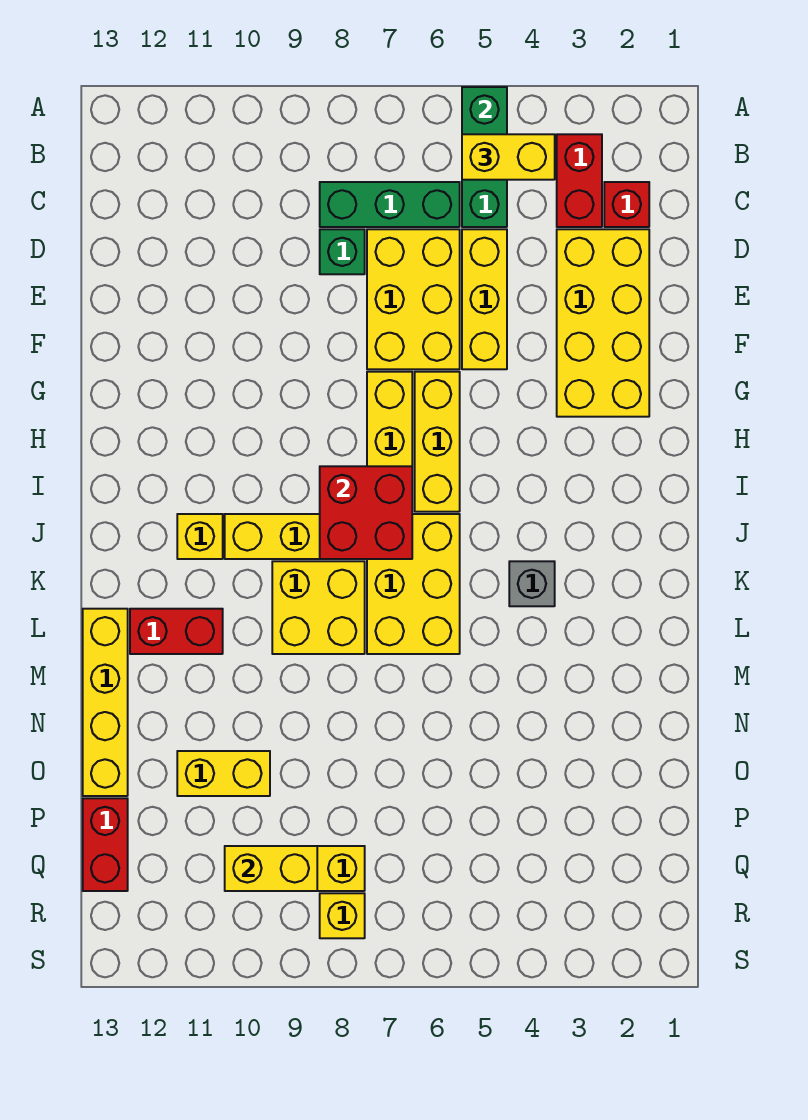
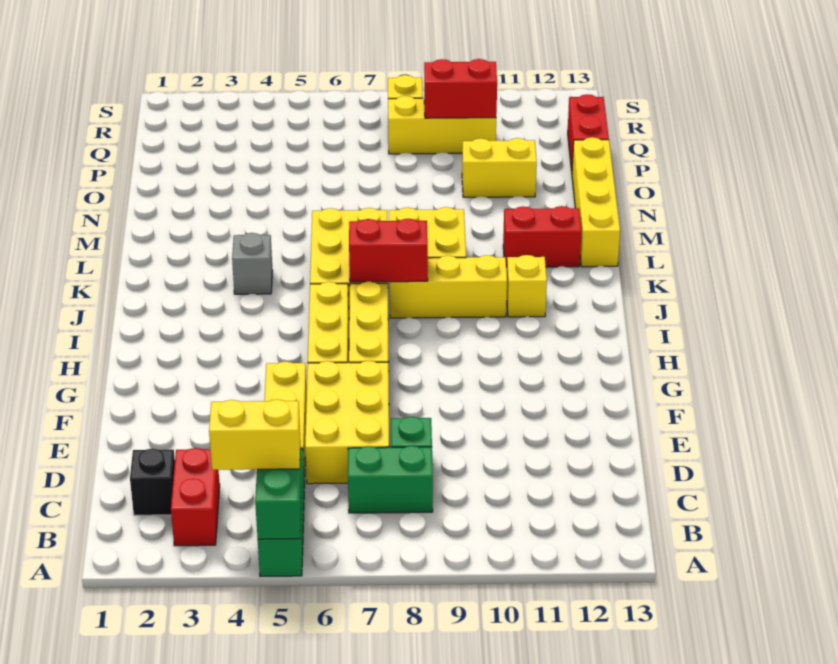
red 1x1 brick [604,182,649,227] -> black 1x1 brick [130,448,175,515]
green 1x3 brick [320,182,460,227] -> green 1x2 brick [348,446,433,513]
yellow 2x4 brick [557,229,649,417] -> none
red 2x2 brick [320,466,412,559] -> red 1x2 brick [349,219,428,282]
yellow 1x2 brick [225,846,317,891] -> red 1x2 brick [424,59,497,118]

